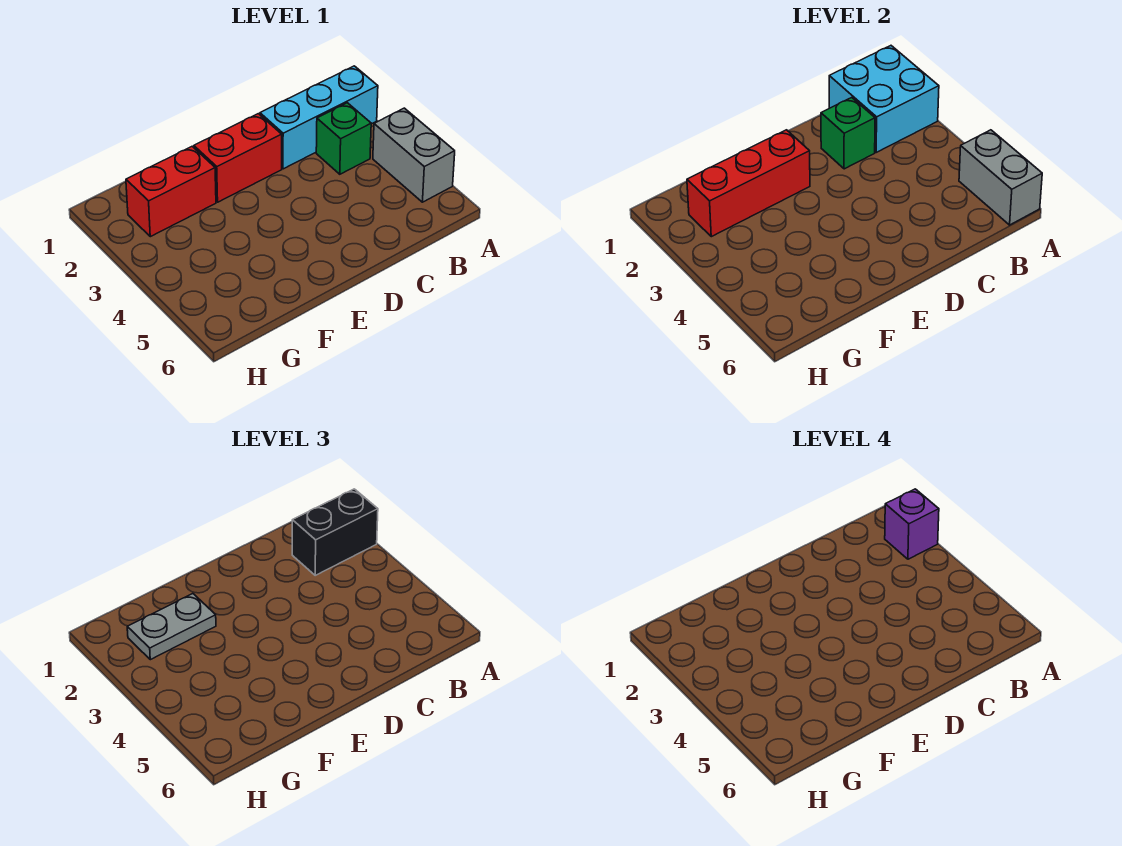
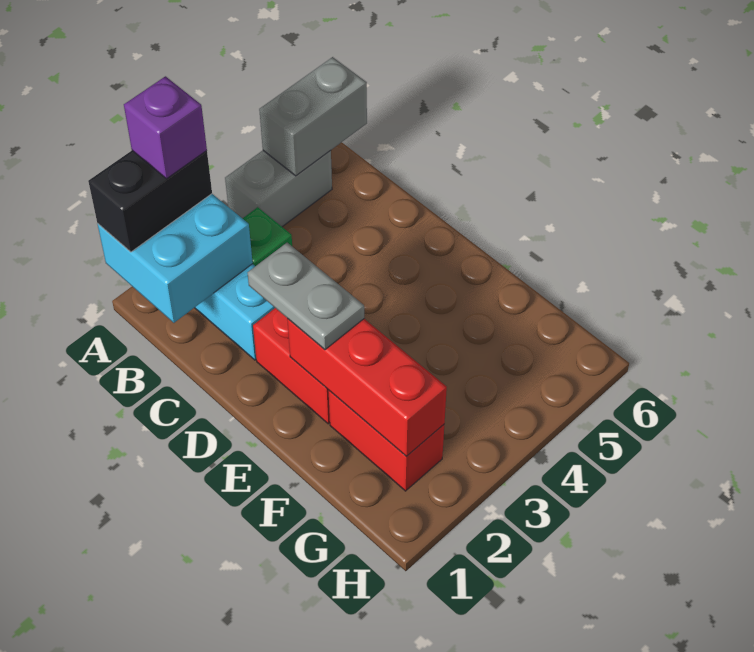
black 1x2 brick [292,489,378,575] -> black 1x2 brick turned to [88,151,212,252]
green 1x1 brick [821,98,875,169] -> none
grey 1x2 plate [127,594,216,660] -> grey 1x2 plate moved to [248,243,364,350]

